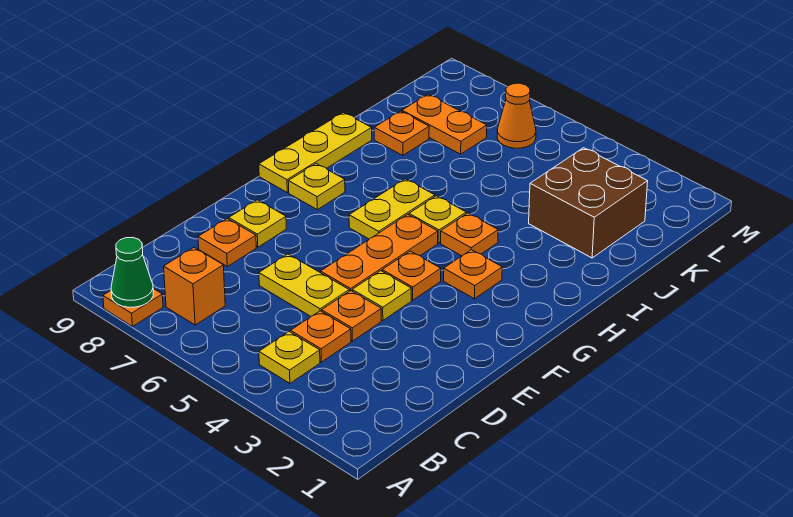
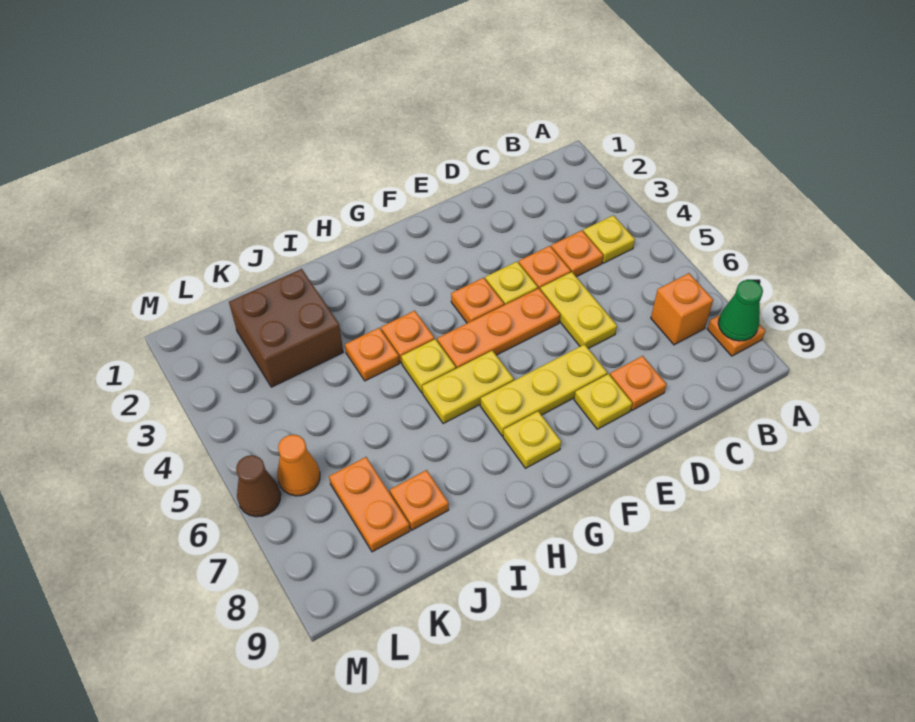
orange 1x1 plate [444,250,502,299] -> orange 1x1 plate moved to [345,328,399,381]
yellow 1x3 plate [259,112,372,193] -> yellow 1x3 plate moved to [480,344,607,436]
none -> brown 1x1 cone [236,455,281,517]

